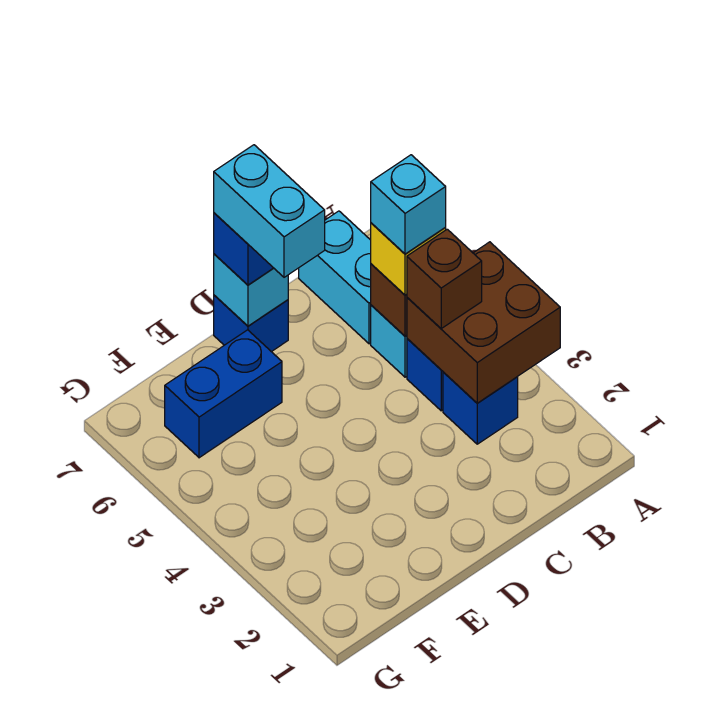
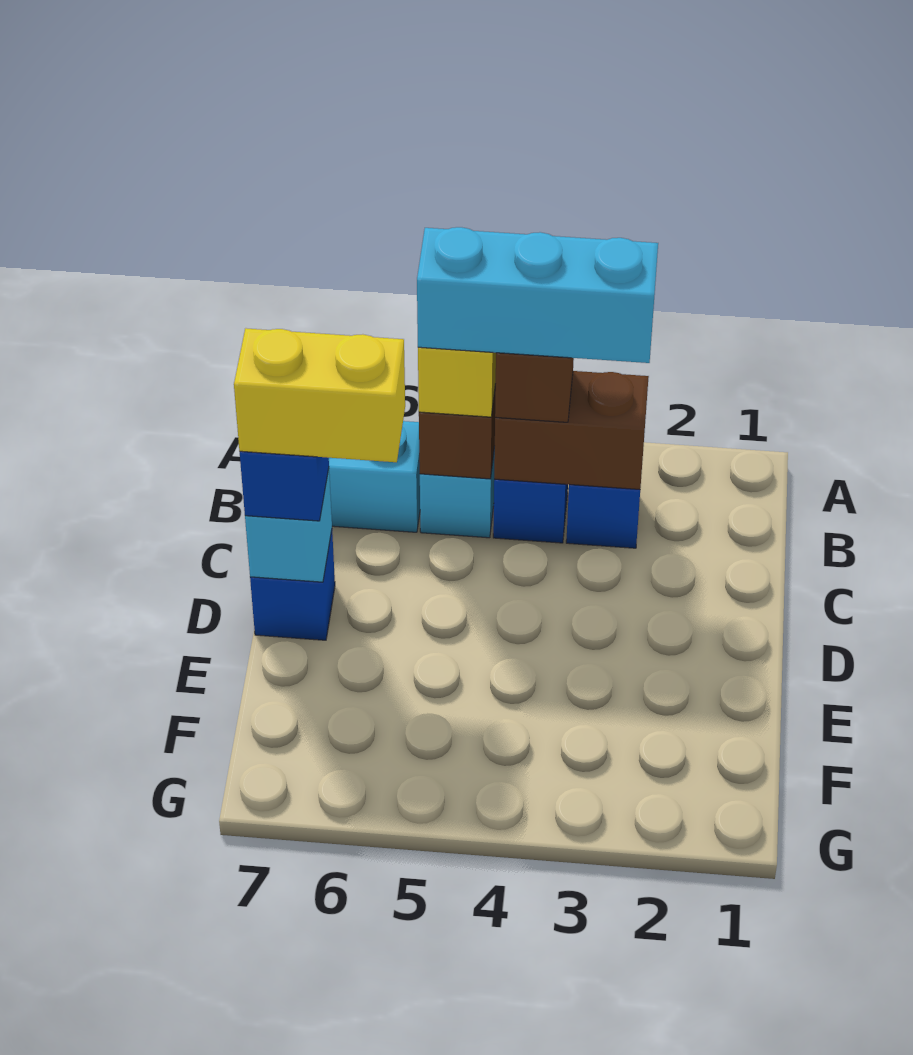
brown 2x2 brick [407,242,560,403] -> brown 1x2 brick [494,371,649,489]
cyan 1x1 brick [371,155,446,254] -> cyan 1x3 brick [417,227,658,363]
cyan 1x2 brick [214,145,325,277] -> yellow 1x2 brick [234,328,405,462]
blue 1x2 brick [165,330,282,458] -> none

